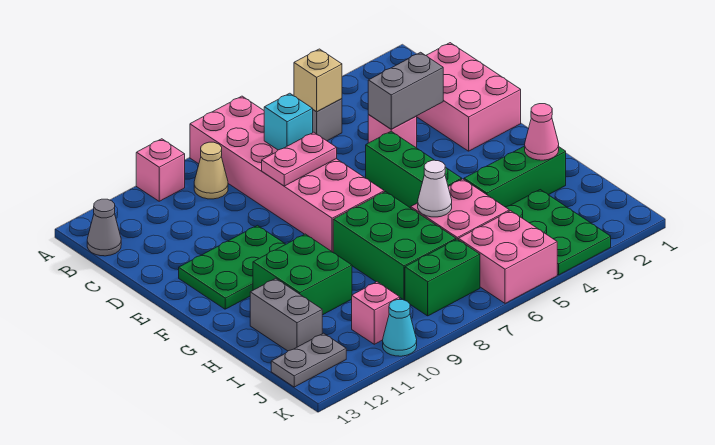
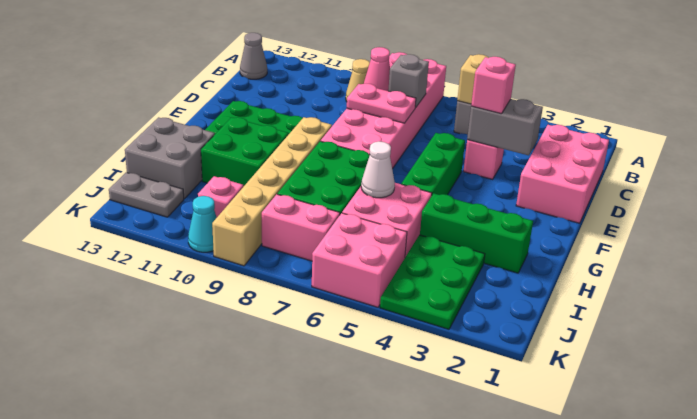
pink 1x1 brick [136,139,185,201] -> pink 1x1 brick moved to [471,57,516,114]
cyan 1x1 brick [264,93,313,150] -> grey 1x1 brick [388,54,429,107]
none -> tan 1x6 brick [212,117,332,266]
pink 1x1 cone [525,104,559,160] -> pink 1x1 cone moved to [364,47,390,91]
grey 1x2 brick [250,278,322,351] -> grey 2x2 brick [125,117,215,199]
green 1x2 brick [405,239,480,316] -> pink 1x2 brick [262,194,340,261]

